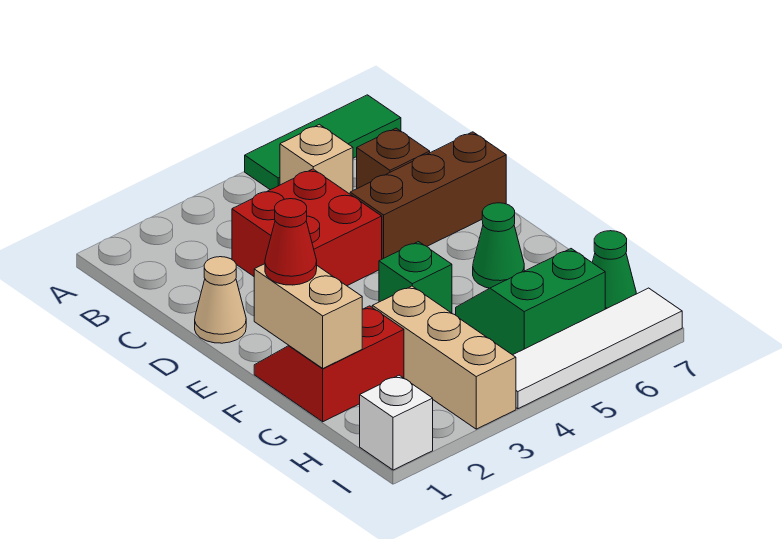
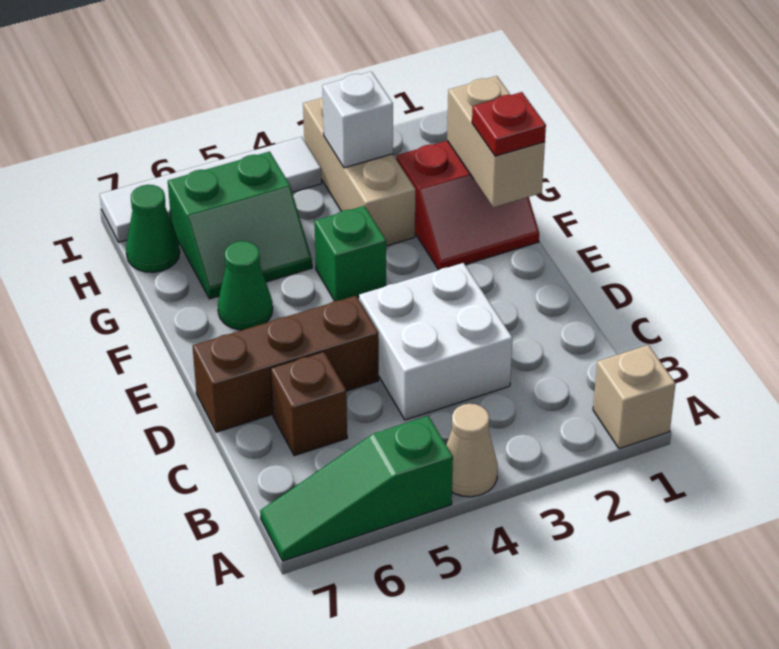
green 1x3 tile [245,95,401,190] -> green 1x3 slope [260,416,453,561]
tan 1x1 brick [280,124,353,194] -> tan 1x1 brick moved to [593,345,676,449]
red 2x2 brick [232,169,382,286] -> white 2x2 brick [359,263,513,420]
tan 1x1 cone [195,257,246,343] -> tan 1x1 cone moved to [446,404,498,497]
red 1x1 cone [265,199,317,285] -> red 1x1 plate [472,92,546,156]
white 1x1 brick [360,375,433,470] -> white 1x1 brick moved to [322,72,393,168]

